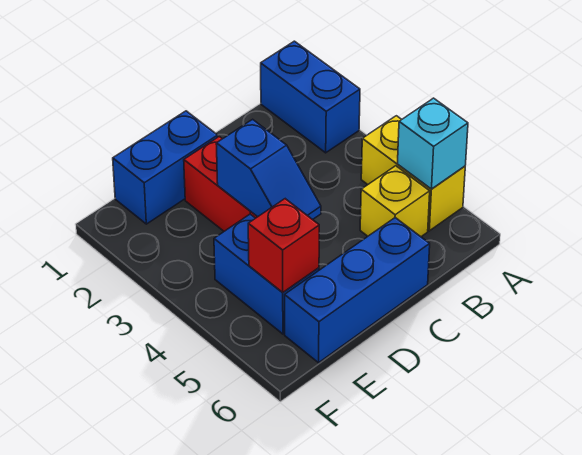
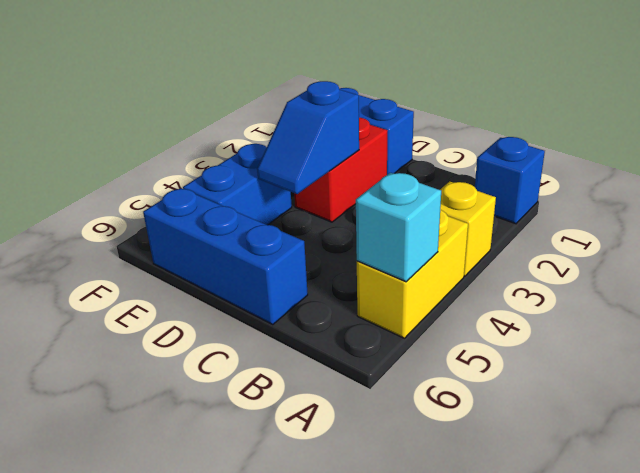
blue 1x2 brick [261,41,360,153] -> blue 1x1 brick [475,137,545,224]
yellow 1x1 brick [360,166,430,237] -> yellow 1x1 brick moved to [440,181,496,276]
red 1x1 brick [248,199,319,292] -> none

